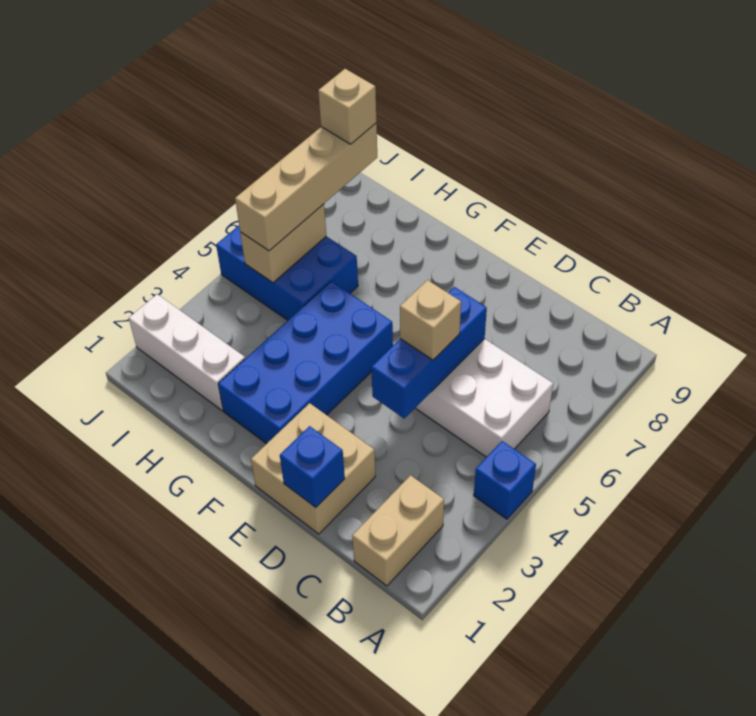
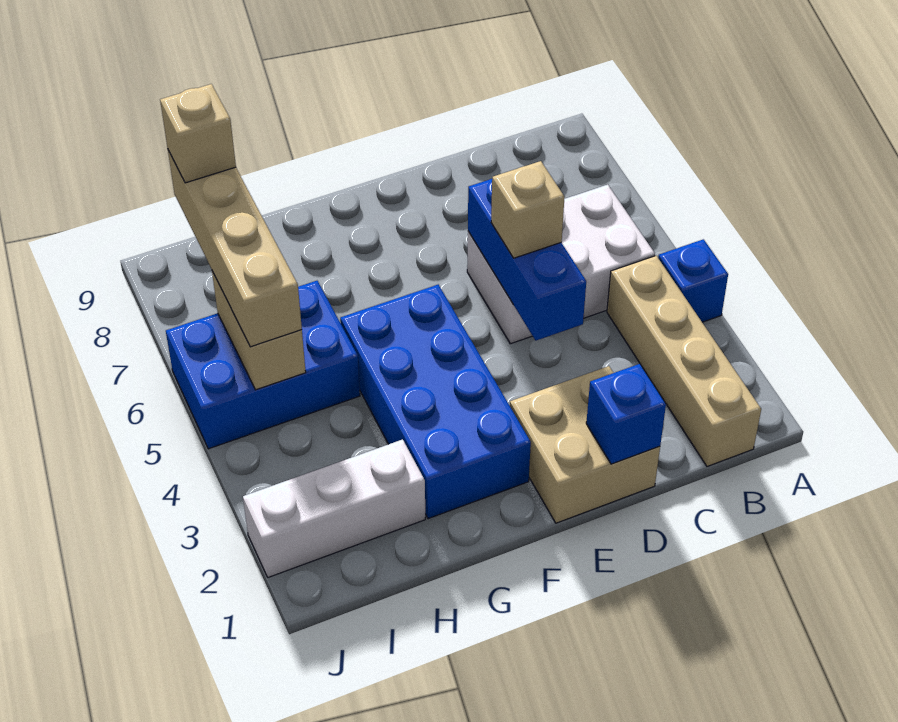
tan 1x2 brick [352,475,444,586] -> tan 1x4 brick [607,256,761,467]

